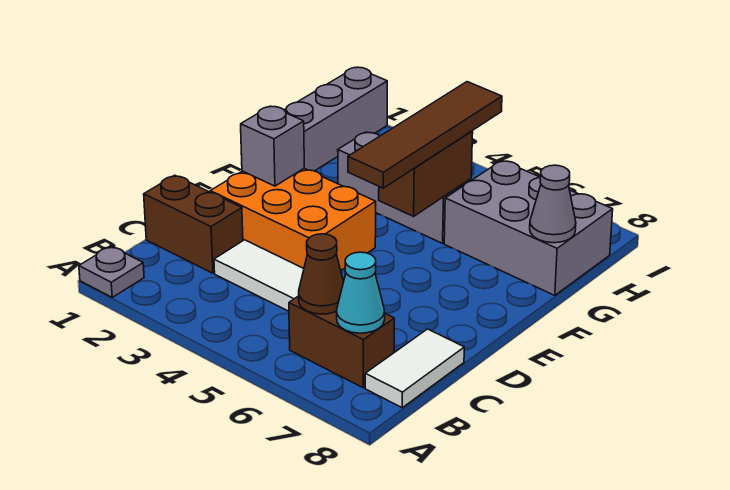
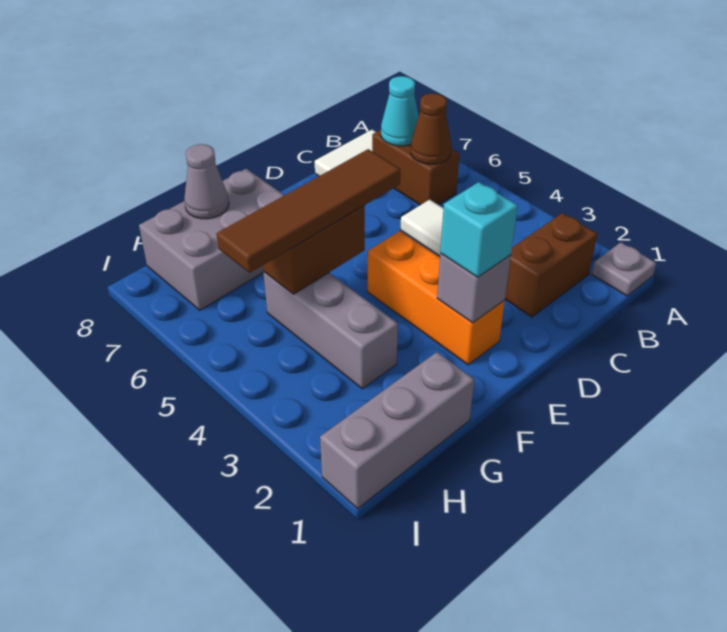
brown 1x2 brick [144,175,243,273] -> brown 1x2 brick turned to [505,213,597,317]
orange 2x3 brick [210,169,376,270] -> orange 1x3 brick [368,231,505,365]
none -> cyan 1x1 brick [440,182,518,278]
grey 2x3 brick [444,160,613,295] -> grey 2x3 brick turned to [139,169,284,310]

